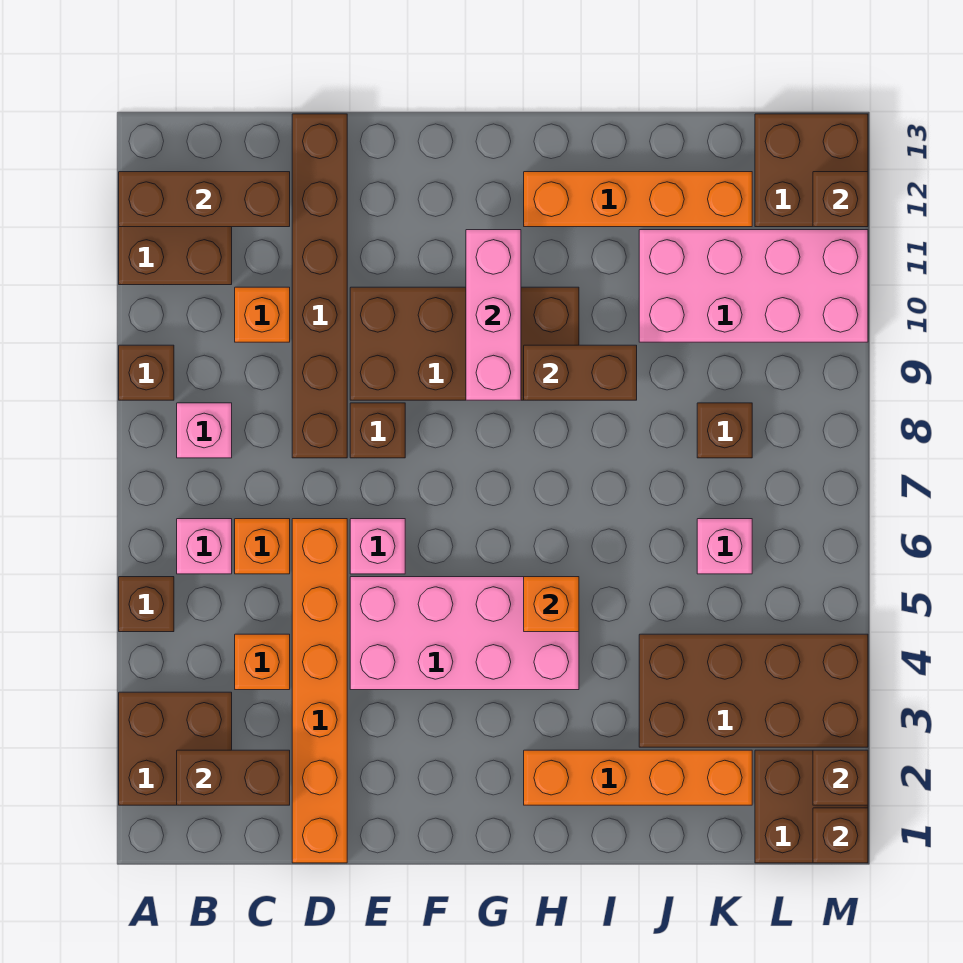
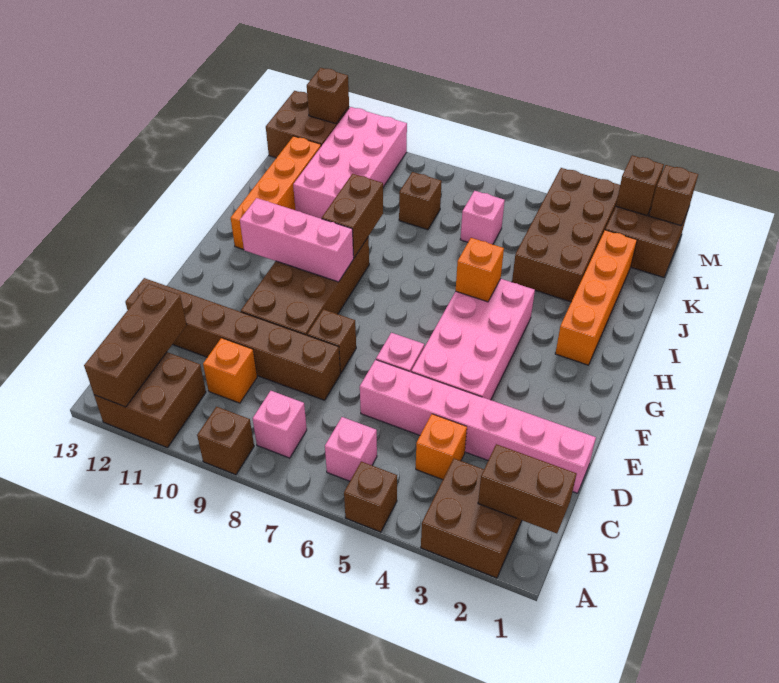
brown 1x2 brick [177,750,290,805] -> brown 1x2 brick turned to [478,444,576,533]
orange 1x1 brick [235,519,290,574] -> none
orange 1x6 brick [292,519,347,863] -> pink 1x6 brick [360,360,596,493]

